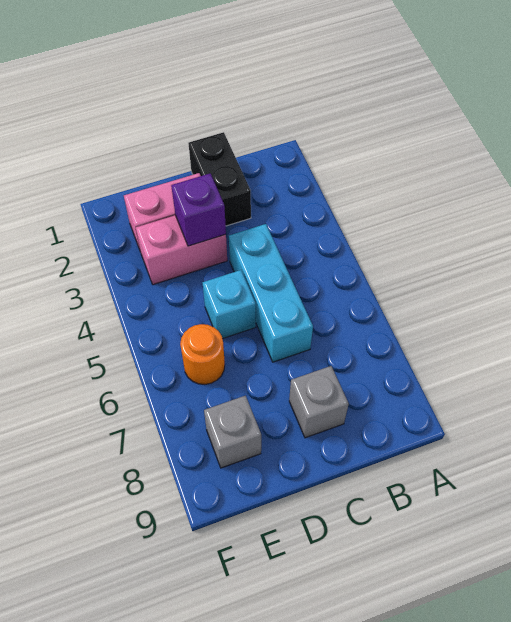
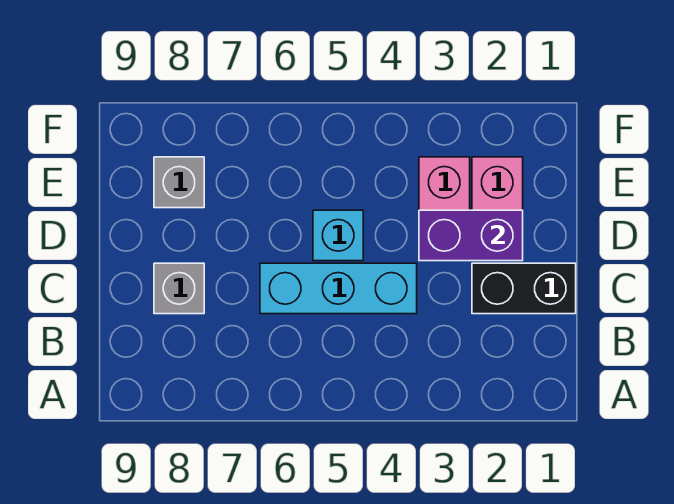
purple 1x1 brick [171,174,226,246] -> purple 1x2 brick [419,210,523,261]
orange 1x1 round brick [180,324,225,385] -> none

